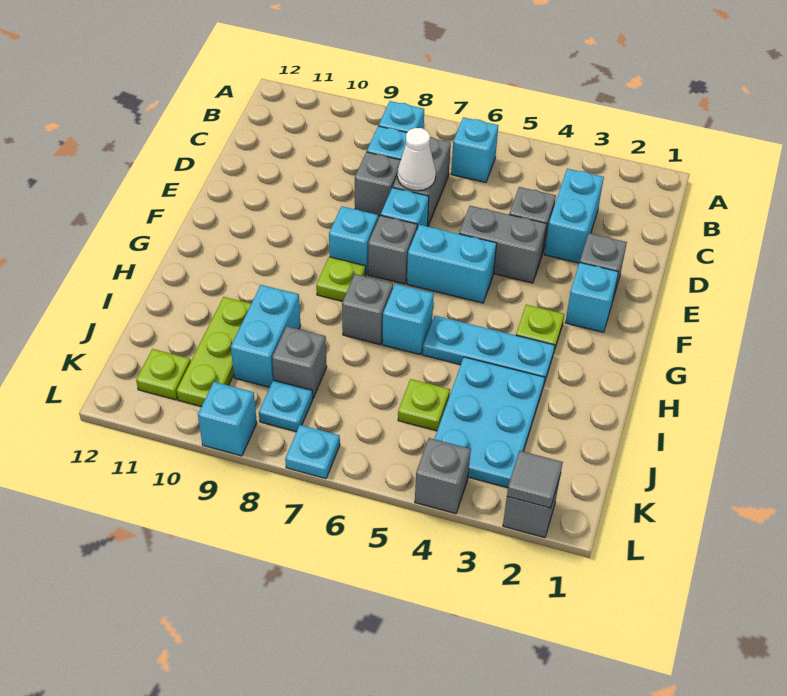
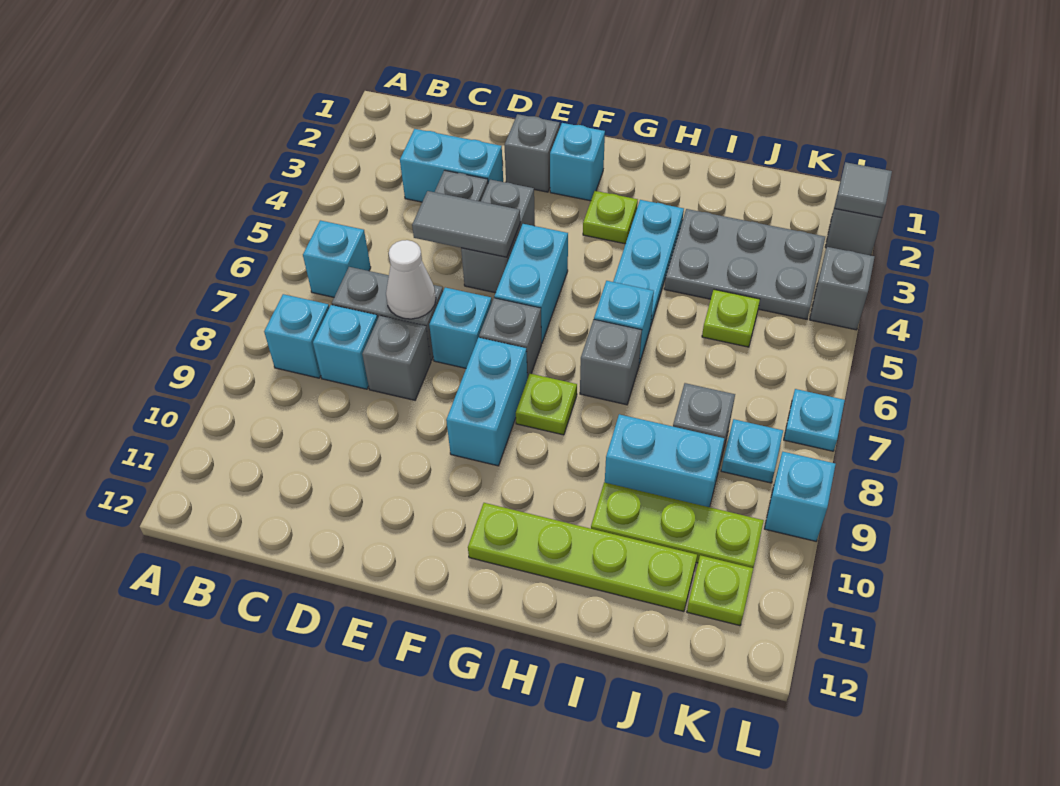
none -> grey 1x2 tile [412,191,520,257]
cyan 1x1 brick [329,206,378,274] -> cyan 1x2 brick [446,338,527,466]
none -> lime 1x4 plate [468,503,697,611]
cyan 2x3 plate [435,357,545,488] -> grey 2x3 plate [664,209,825,319]

